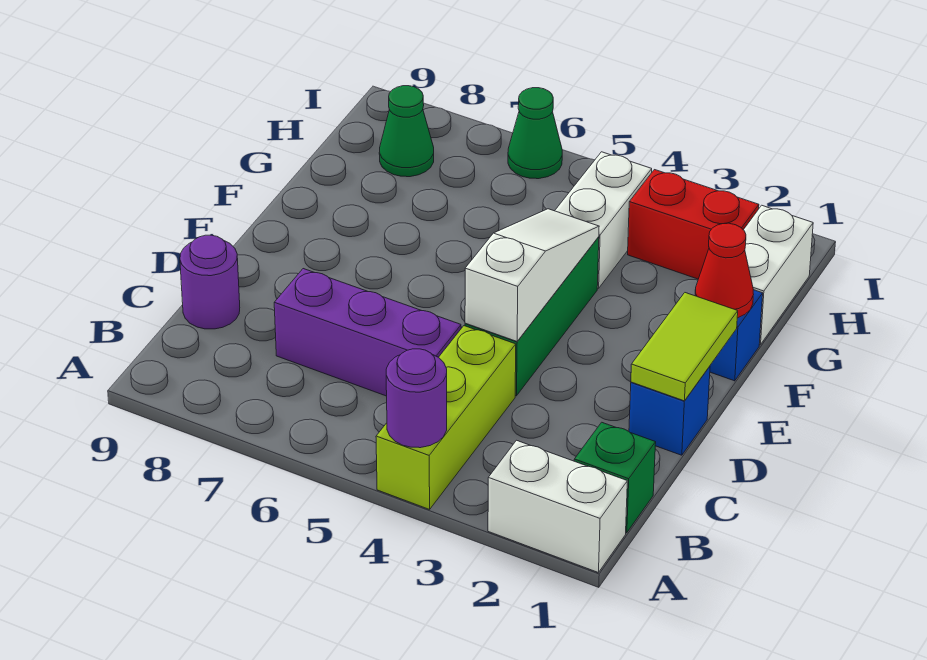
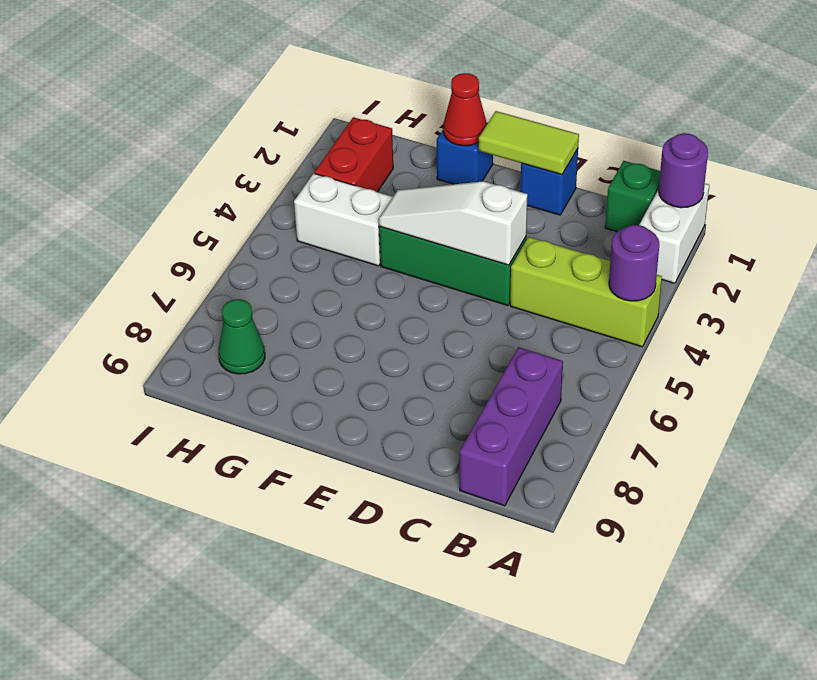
purple 1x3 brick [274,269,461,396] -> purple 1x3 brick moved to [460,347,563,506]
purple 1x1 round brick [180,235,240,329] -> purple 1x1 round brick moved to [659,133,708,208]
white 1x2 brick [744,205,813,345] -> none
green 1x1 cone [508,88,562,179] -> none

